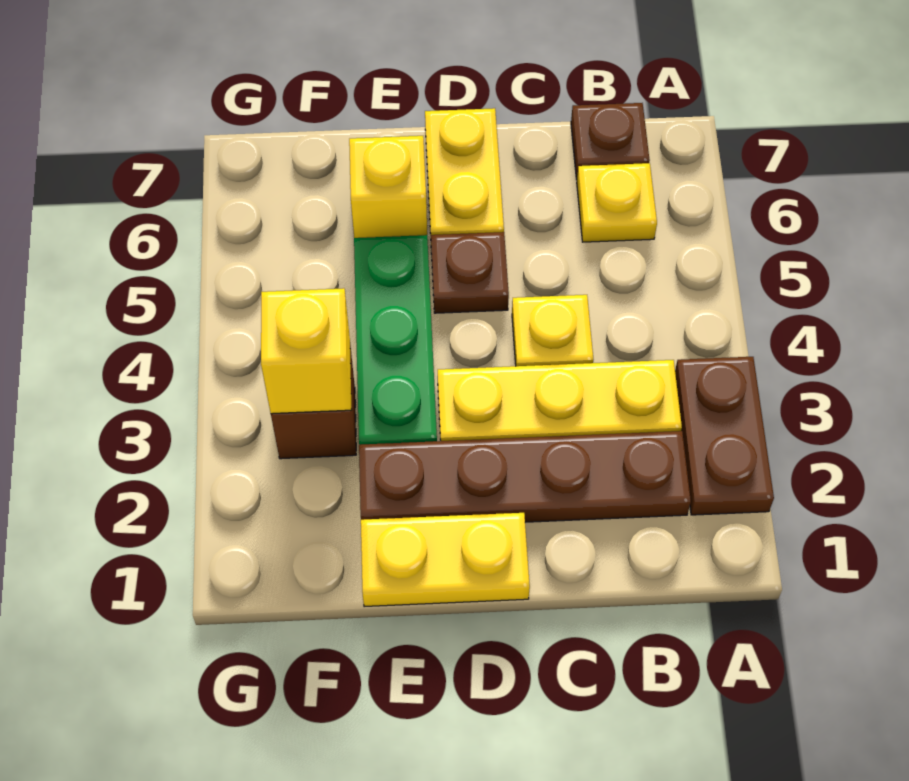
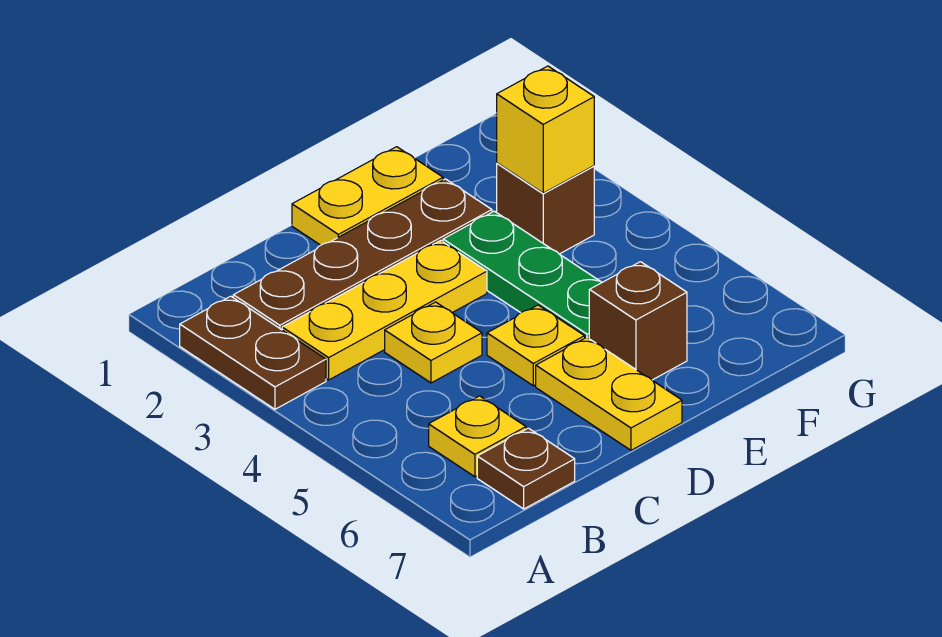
brown 1x1 plate [431,232,509,313] -> yellow 1x1 plate [487,305,585,386]
yellow 1x1 brick [349,136,427,238] -> brown 1x1 brick [589,262,687,380]

